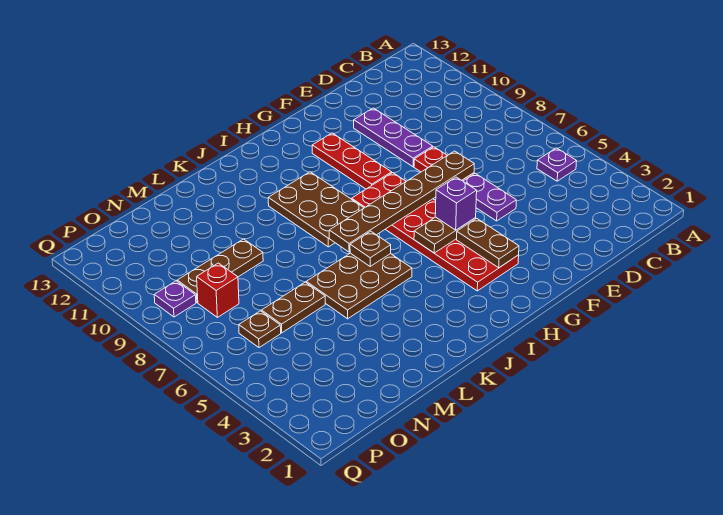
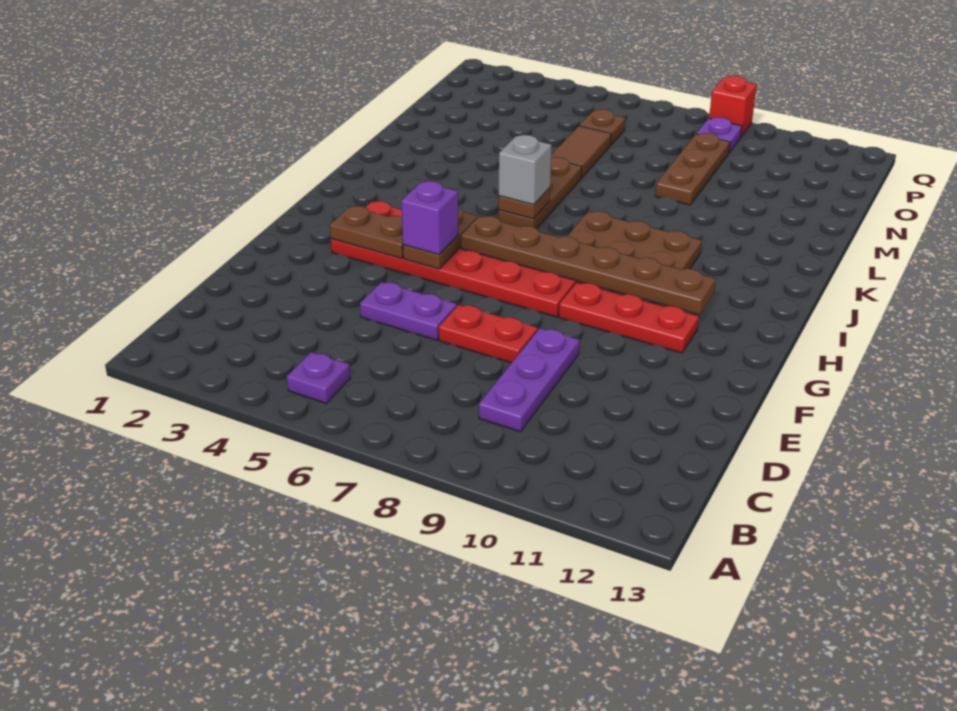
brown 1x6 plate [329,151,474,252] -> brown 1x6 plate turned to [461,216,716,314]
purple 1x3 plate [354,108,433,167] -> purple 1x3 plate turned to [479,328,580,432]
brown 2x3 plate [306,253,412,319] -> brown 1x3 plate [498,157,582,229]
none -> grey 1x1 brick [499,135,552,205]
brown 1x2 plate [262,282,325,333] -> brown 1x2 tile [551,126,611,178]
red 1x1 brick [197,263,239,317] -> red 1x1 brick moved to [709,76,757,138]

